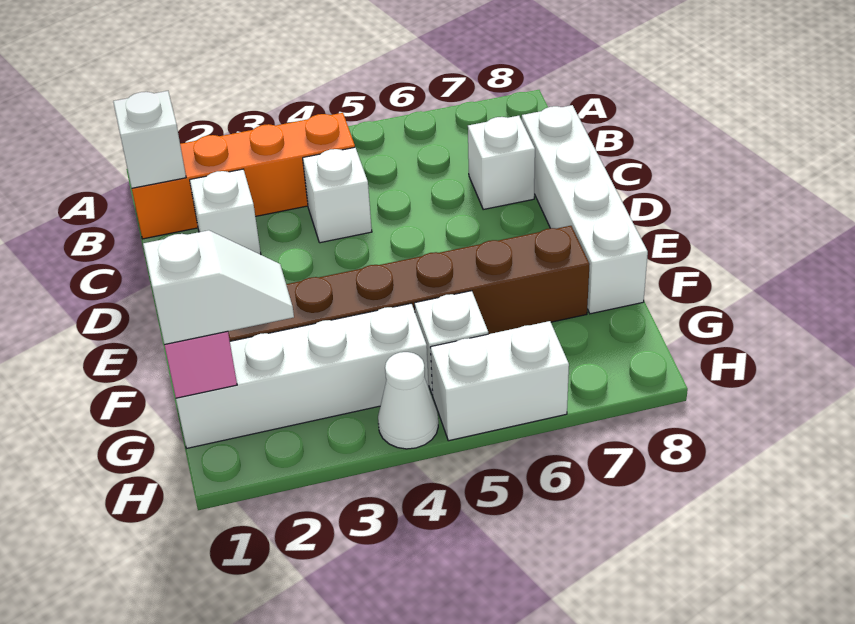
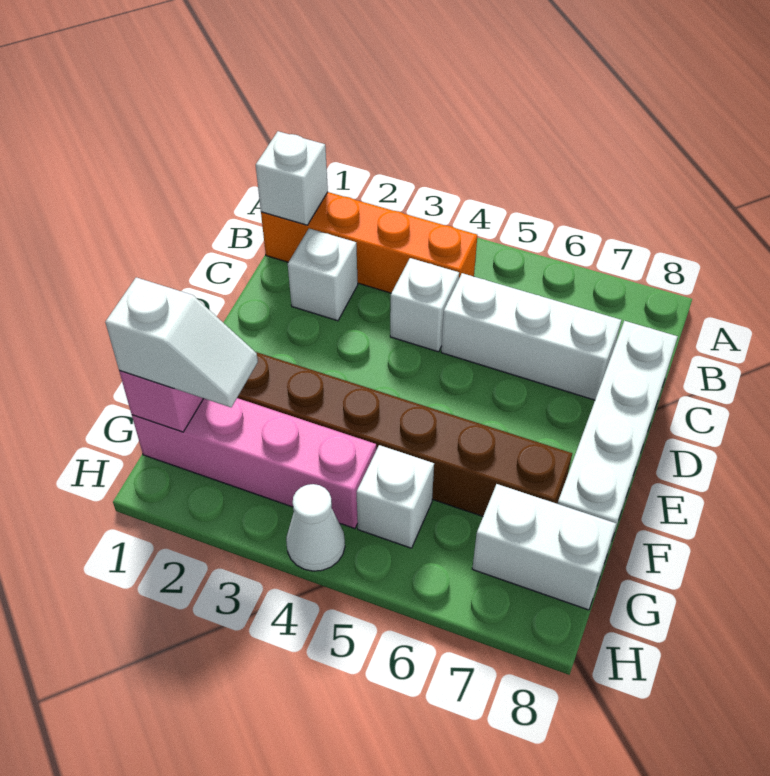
white 1x1 brick [468,116,535,209] -> white 1x3 brick [441,273,621,400]
white 1x4 brick [176,304,429,448] -> pink 1x4 brick [132,398,376,529]
white 1x2 brick [430,321,569,441] -> white 1x2 brick moved to [472,484,616,610]

